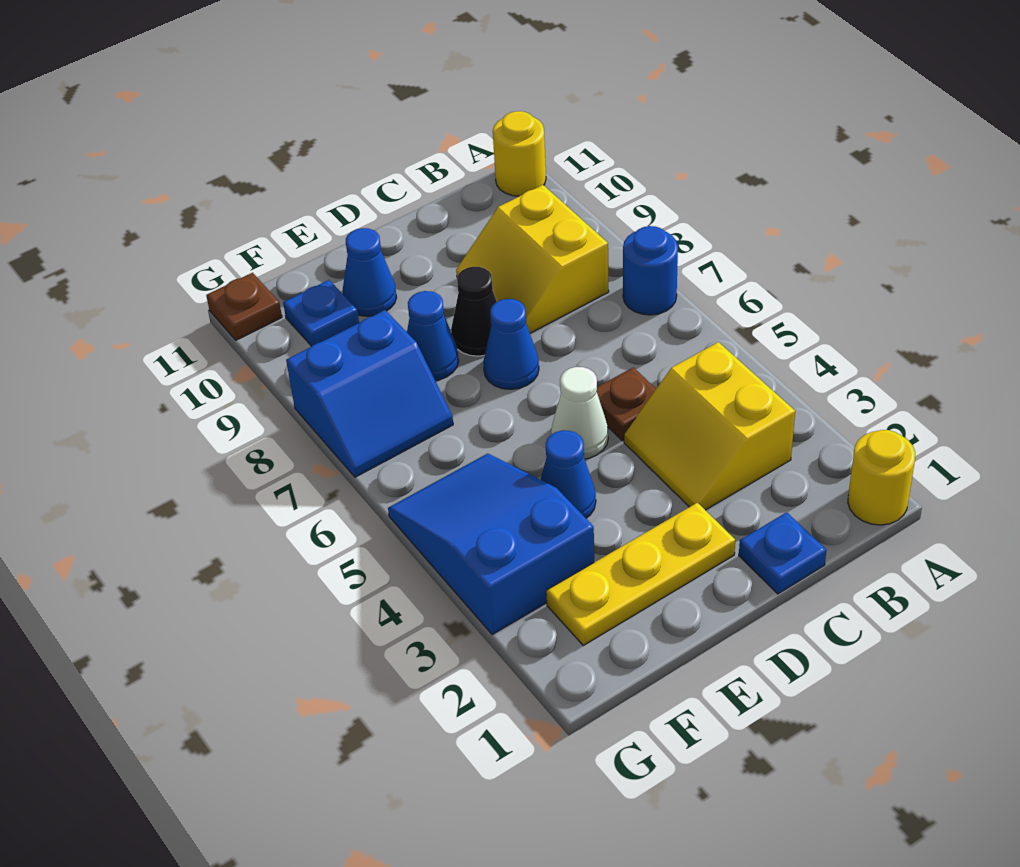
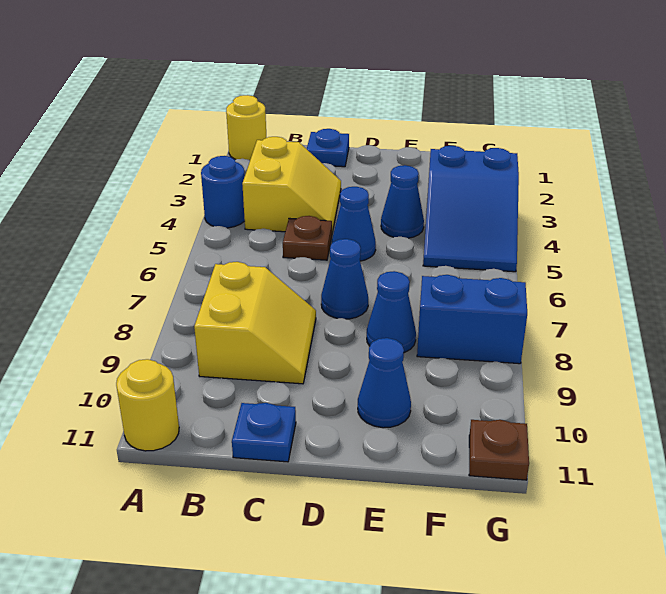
blue 1x1 round brick [623,226,678,315] -> blue 1x1 round brick moved to [201,156,245,228]
yellow 1x3 plate [546,503,735,645] -> none
white 1x1 cone [551,367,608,459] -> blue 1x1 cone [332,187,376,261]
black 1x1 cone [451,267,497,356] -> none
blue 1x1 plate [283,280,359,346] -> blue 1x1 plate moved to [232,403,296,462]

